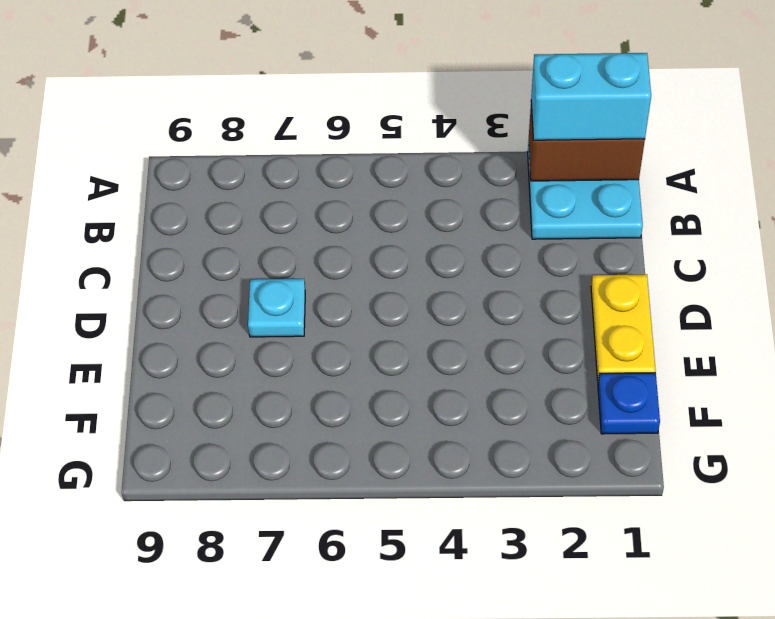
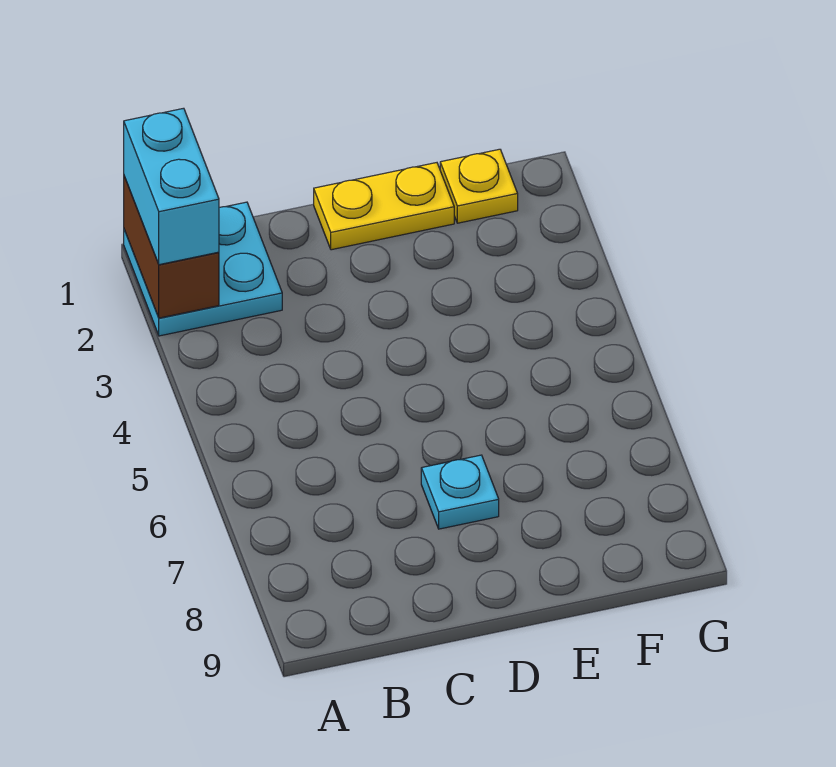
blue 1x1 plate [598,373,660,434] -> yellow 1x1 plate [440,149,518,223]

